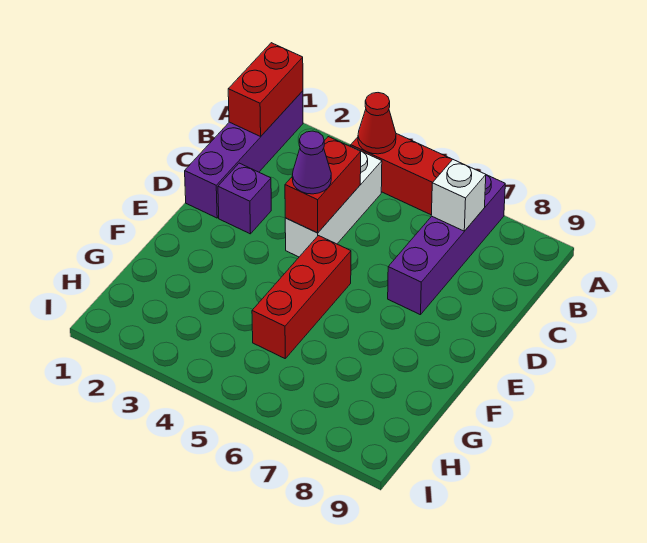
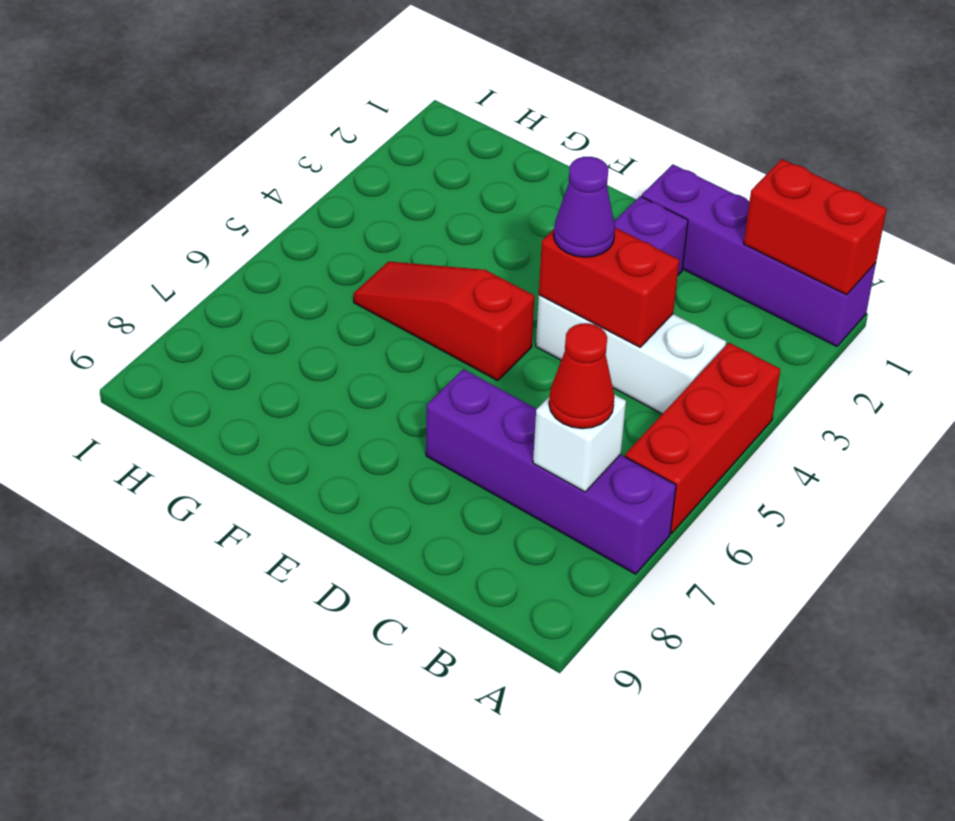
red 1x1 cone [358,93,396,154] -> red 1x1 cone moved to [549,323,614,429]
red 1x3 brick [252,236,351,358] -> red 1x3 slope [353,261,535,381]

